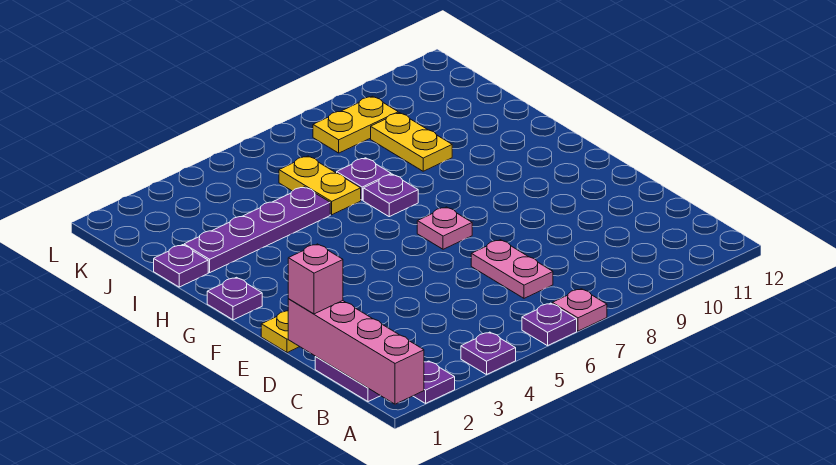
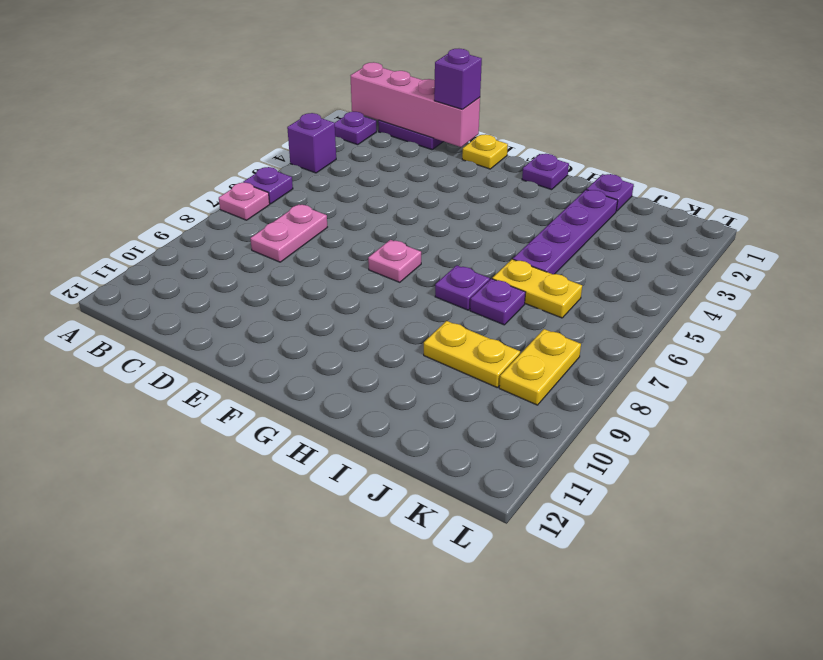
purple 1x1 plate [461,332,516,375] -> purple 1x1 brick [287,113,336,173]
pink 1x2 plate [471,240,553,298] -> pink 1x2 plate turned to [250,204,327,262]
pink 1x1 brick [288,244,343,314] -> purple 1x1 brick [434,49,482,109]

